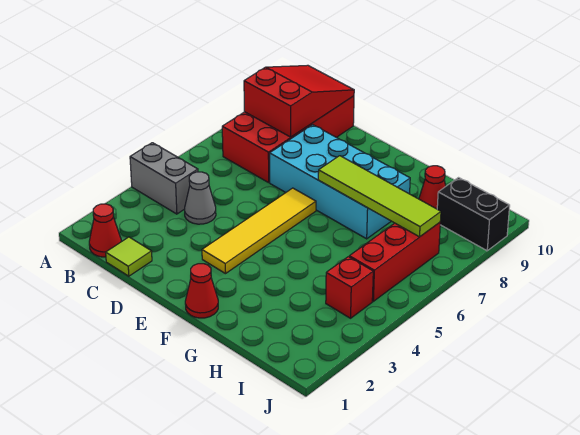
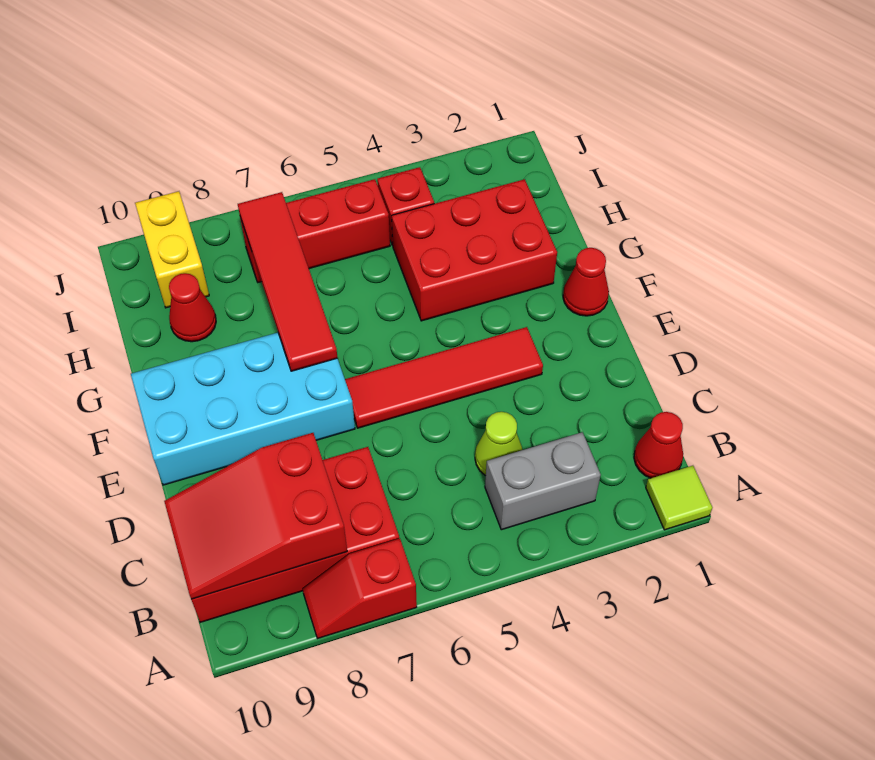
grey 1x2 brick [130,143,198,214] -> grey 1x2 brick turned to [485,432,601,530]
none -> red 1x2 slope [303,538,417,639]
lime 1x1 tile [106,237,152,276] -> lime 1x1 tile moved to [646,466,712,530]
grey 1x1 cone [185,172,216,224] -> lime 1x1 cone [475,412,522,476]
cyan 2x4 brick [270,125,410,239] -> cyan 2x4 brick turned to [131,333,355,485]
yellow 1x4 tile [202,188,316,274] -> red 1x4 tile [345,327,543,428]
lime 1x4 tile [318,156,441,237] -> red 1x4 tile [238,192,338,371]
none -> red 2x3 brick [392,179,557,321]
black 1x2 brick [437,178,510,251] -> yellow 1x2 brick [135,191,209,308]

